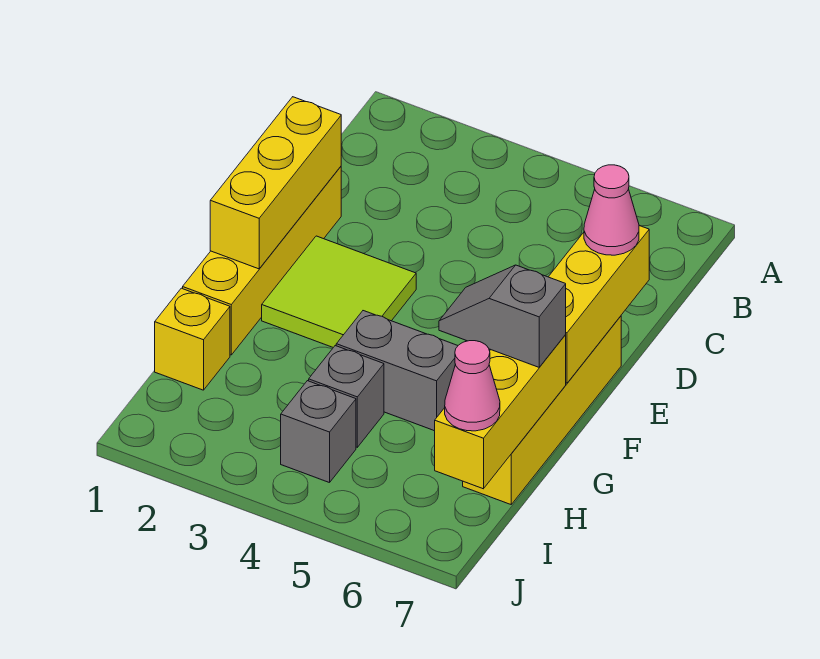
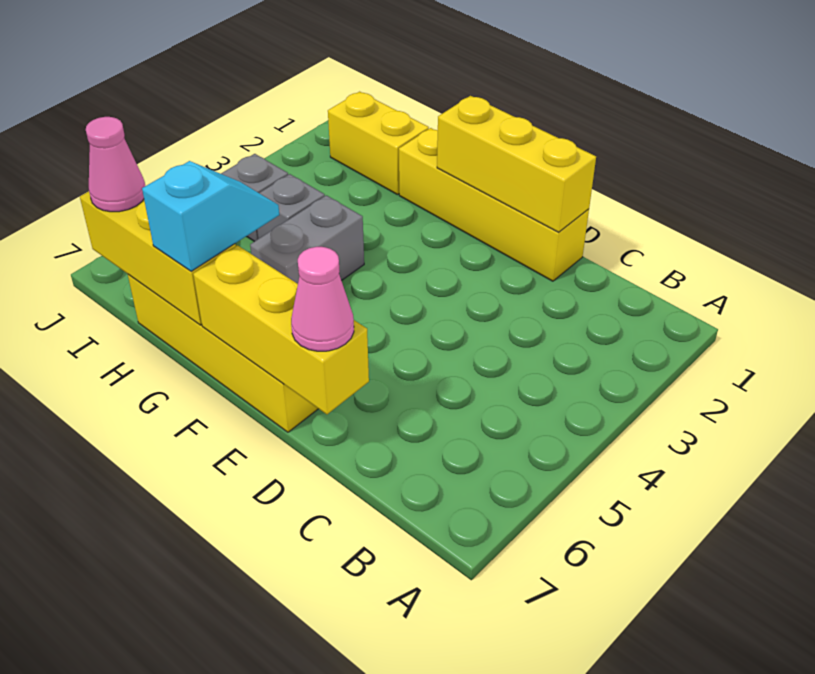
lime 2x2 tile [262,236,416,347] -> none
grey 1x2 slope [439,265,566,367] -> cyan 1x2 slope [142,161,279,271]
yellow 1x1 brick [155,288,230,390] -> yellow 1x2 brick [328,92,429,195]

